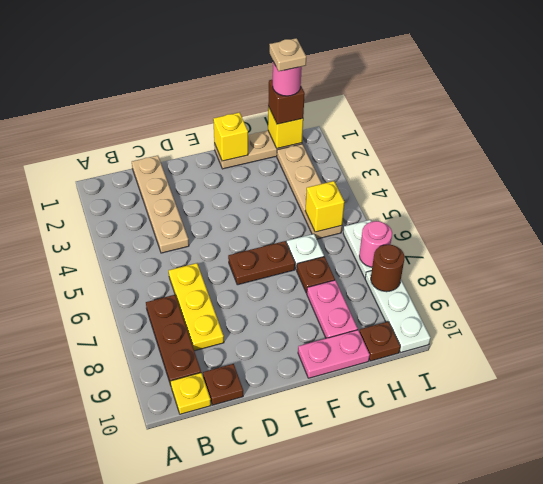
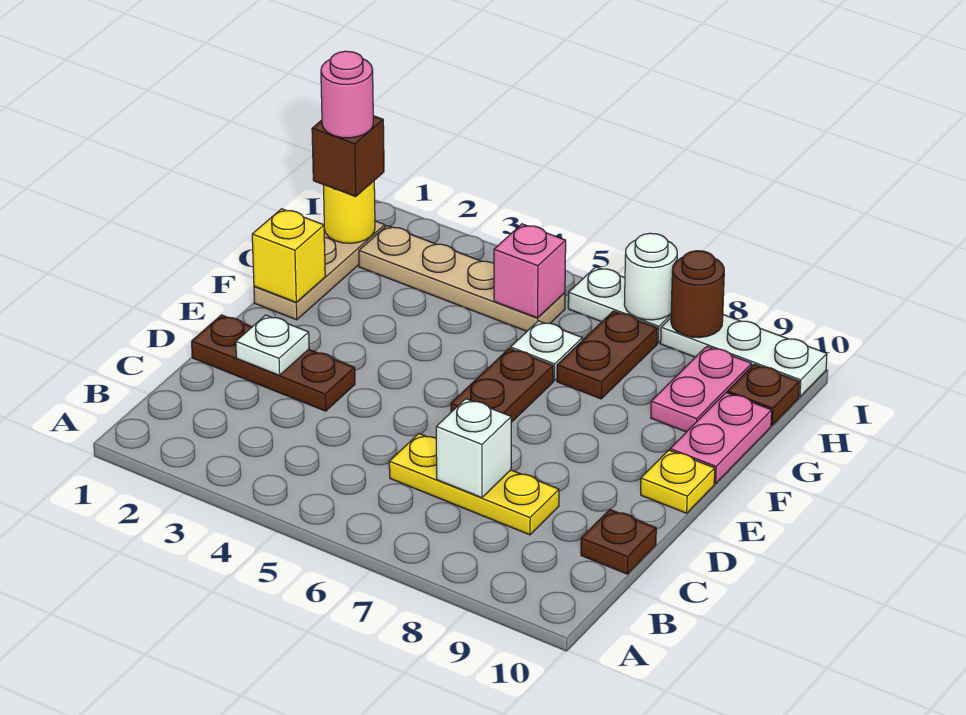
brown 1x3 plate [146,295,201,385] -> brown 1x3 plate moved to [192,315,355,411]
yellow 1x1 plate [171,373,211,414] -> yellow 1x1 plate moved to [641,450,715,513]
tan 1x4 plate [132,156,189,253] -> none
none -> white 1x1 brick [436,399,511,498]
none -> white 1x1 plate [236,315,309,375]
brown 1x1 plate [297,257,335,293] -> brown 1x2 plate [557,311,658,399]
pink 1x2 plate [307,280,358,338] -> pink 1x2 plate turned to [651,347,752,432]
yellow 1x1 brick [268,106,303,148] -> yellow 1x1 round brick [323,181,375,243]
tan 1x1 plate [269,38,306,71] -> none
yellow 1x1 brick [305,181,344,232] -> pink 1x1 brick [494,224,566,318]
pink 1x1 round brick [359,221,392,267] -> white 1x1 round brick [624,233,677,320]

